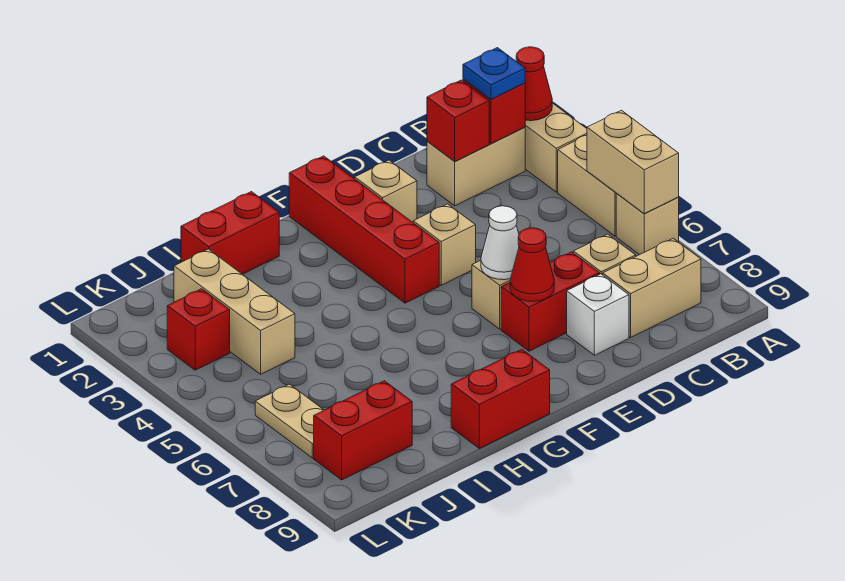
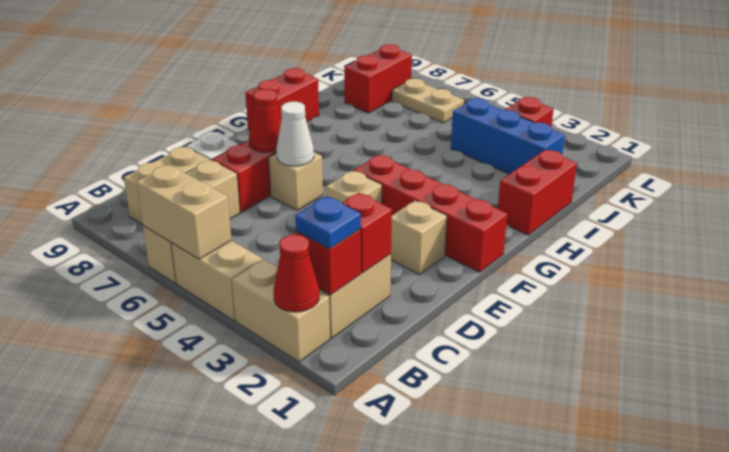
tan 1x3 brick [174,249,295,374] -> blue 1x3 brick [451,98,565,174]

